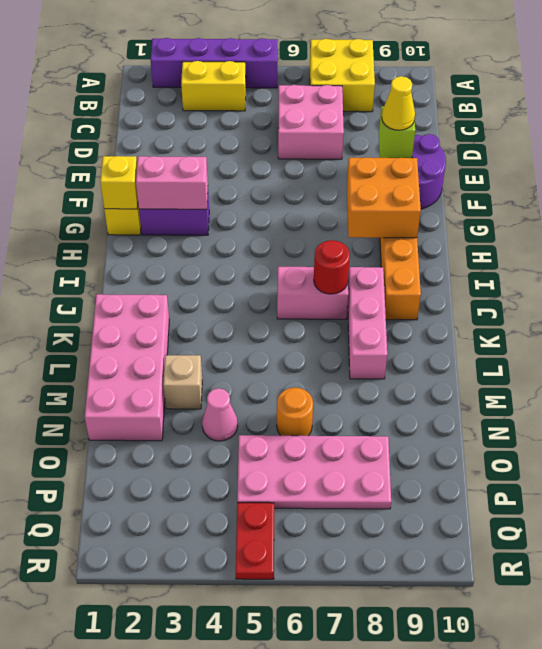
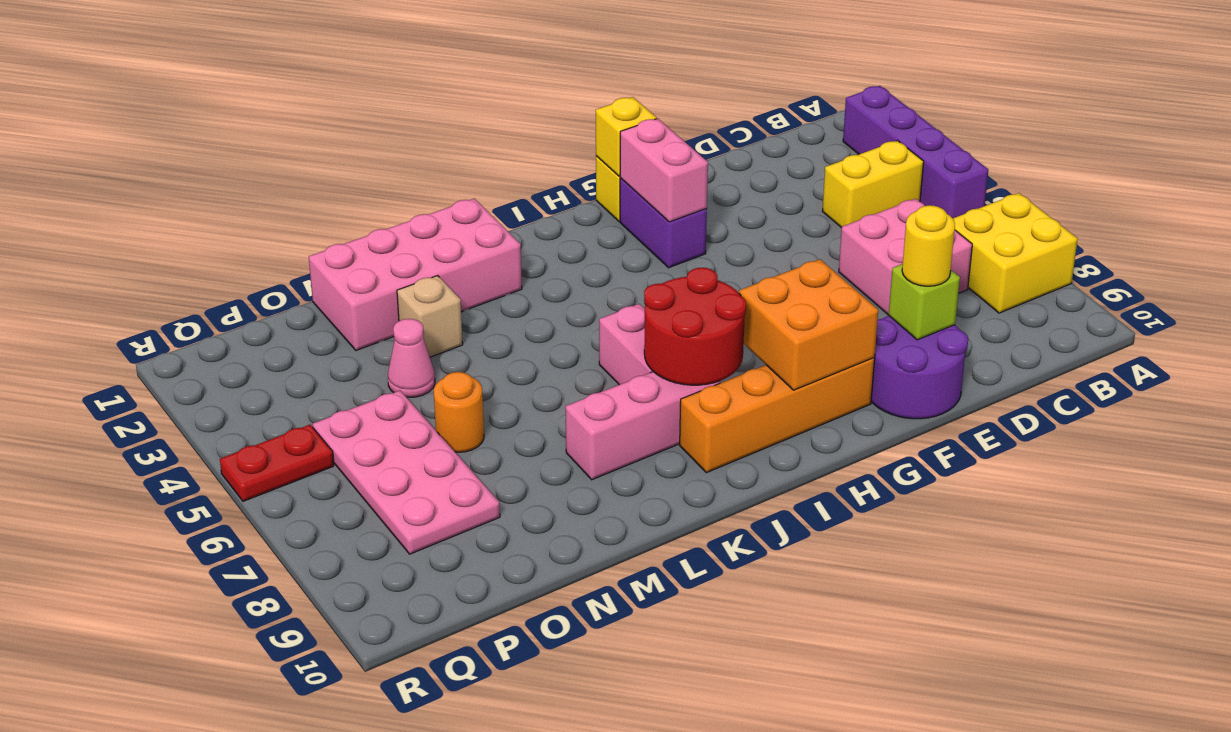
yellow 1x2 brick [181,61,246,111] -> yellow 1x2 brick turned to [822,140,924,228]
yellow 1x1 cone [382,76,415,130] -> yellow 1x1 round brick [902,205,955,286]
red 1x1 round brick [314,240,350,294] -> red 2x2 round brick [644,268,746,385]

